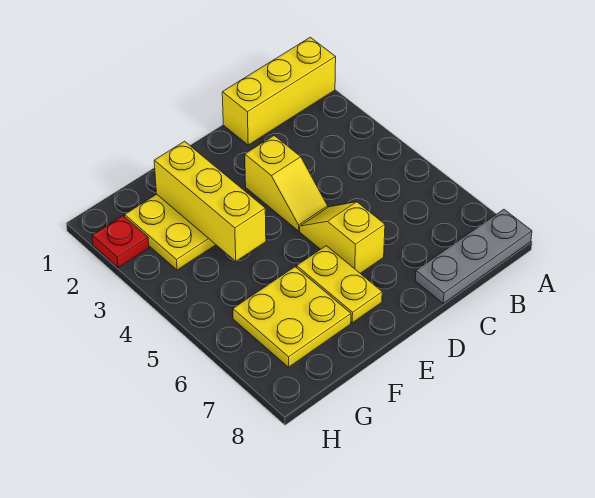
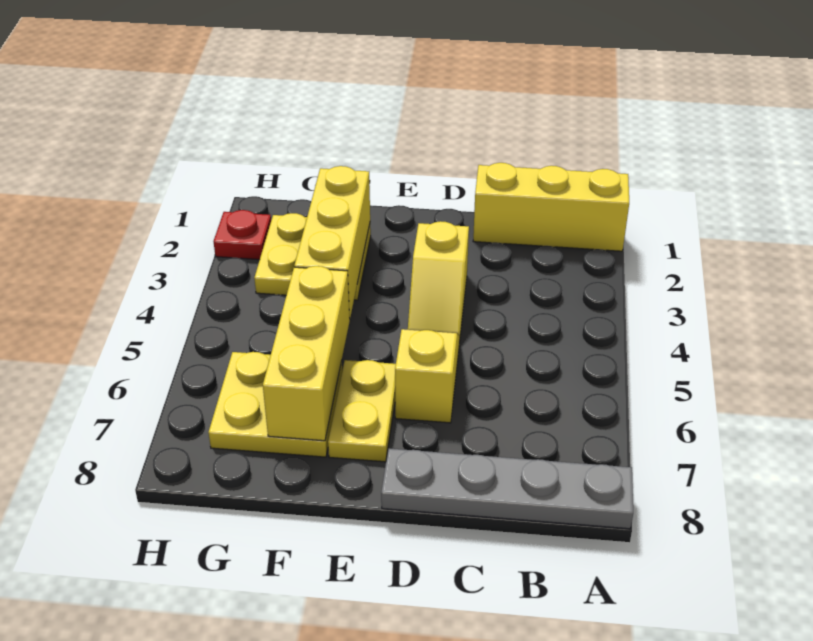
grey 1x3 plate [415,209,532,303] -> grey 1x4 plate [381,448,633,529]
none -> yellow 1x3 brick [263,266,350,441]

